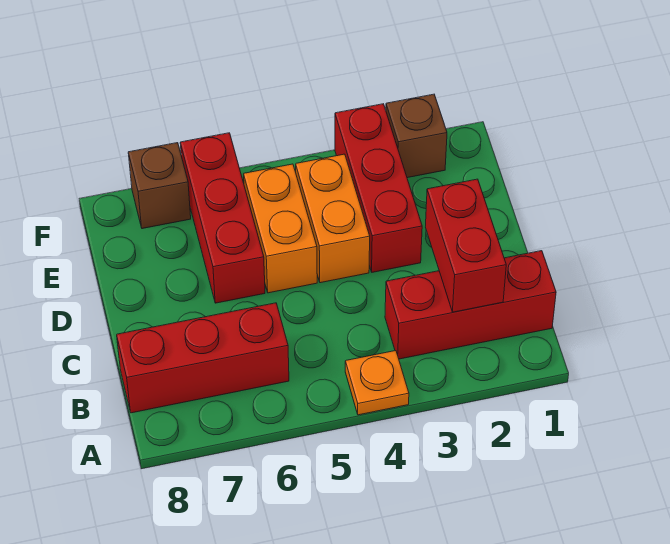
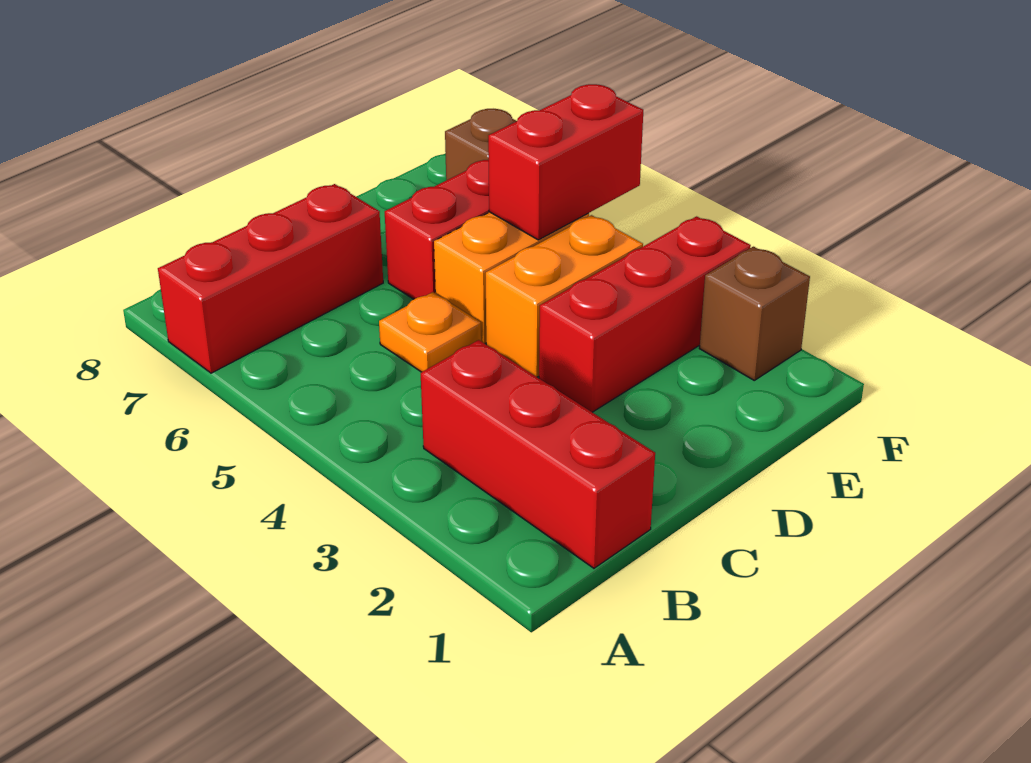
orange 1x1 plate [345,351,409,415] -> orange 1x1 plate moved to [379,292,481,372]
red 1x2 brick [426,179,506,312] -> red 1x2 brick moved to [488,84,643,240]
red 1x3 brick [117,303,289,413] -> red 1x3 brick turned to [158,184,383,373]

